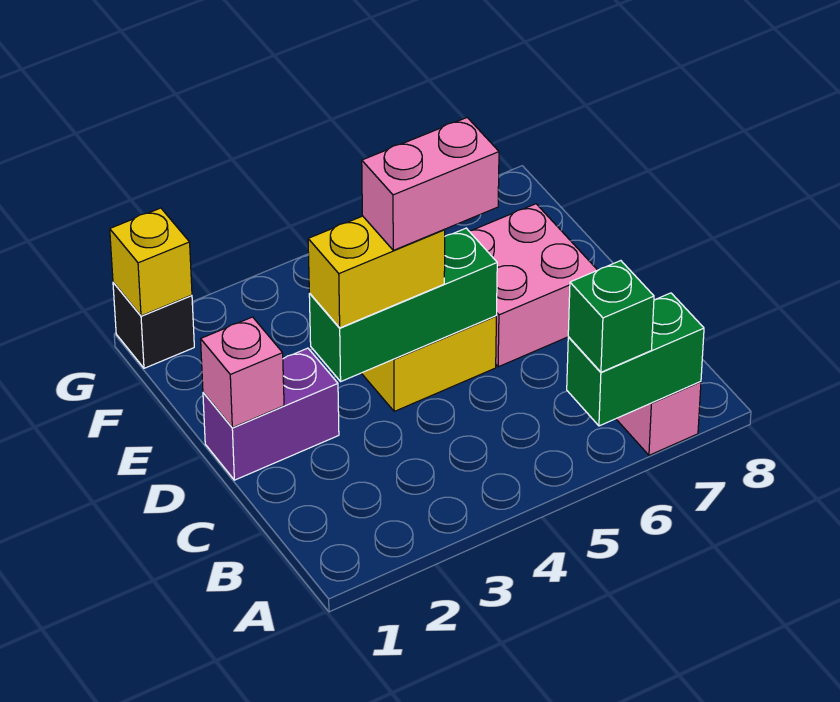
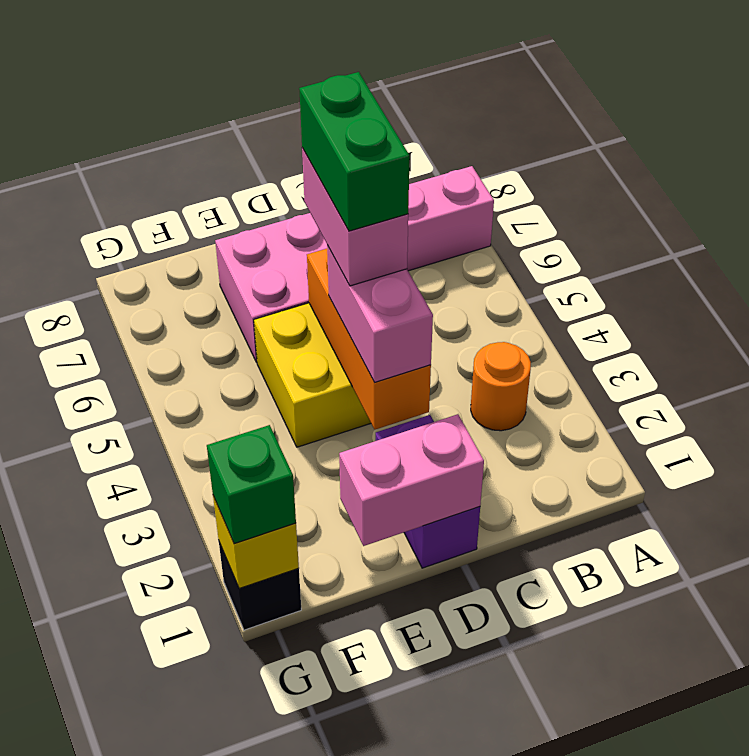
green 1x2 brick [567,293,704,426] -> green 1x2 brick moved to [299,72,410,231]
green 1x1 brick [568,261,654,372] -> green 1x1 brick moved to [207,425,296,544]
none -> orange 1x1 round brick [471,342,531,431]
pink 1x1 brick [201,317,284,428] -> pink 1x2 brick [339,414,484,546]
green 1x3 brick [309,228,497,381] -> orange 1x3 brick [307,249,431,429]
yellow 1x2 brick [308,216,445,328] -> pink 1x2 brick [327,245,433,382]

